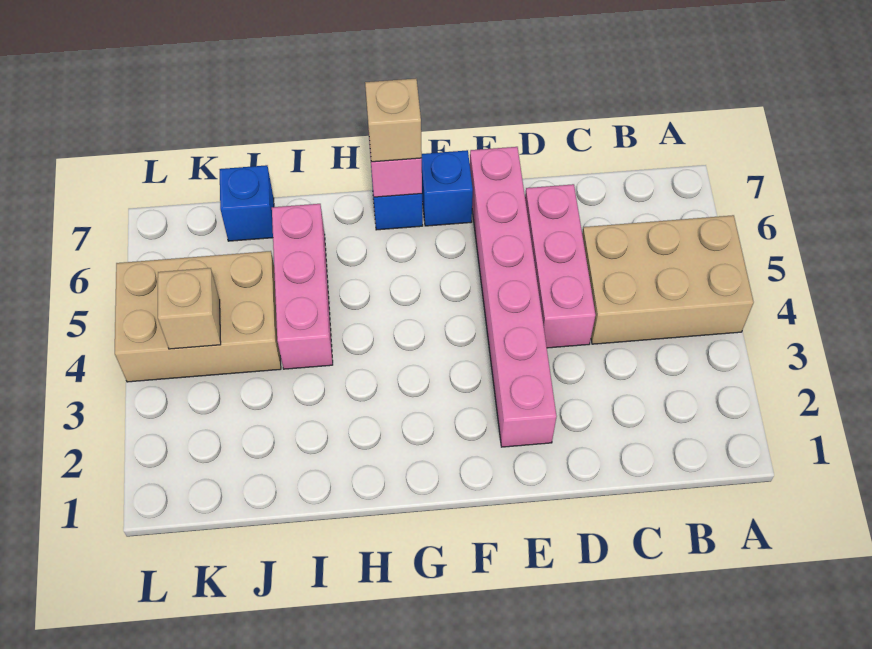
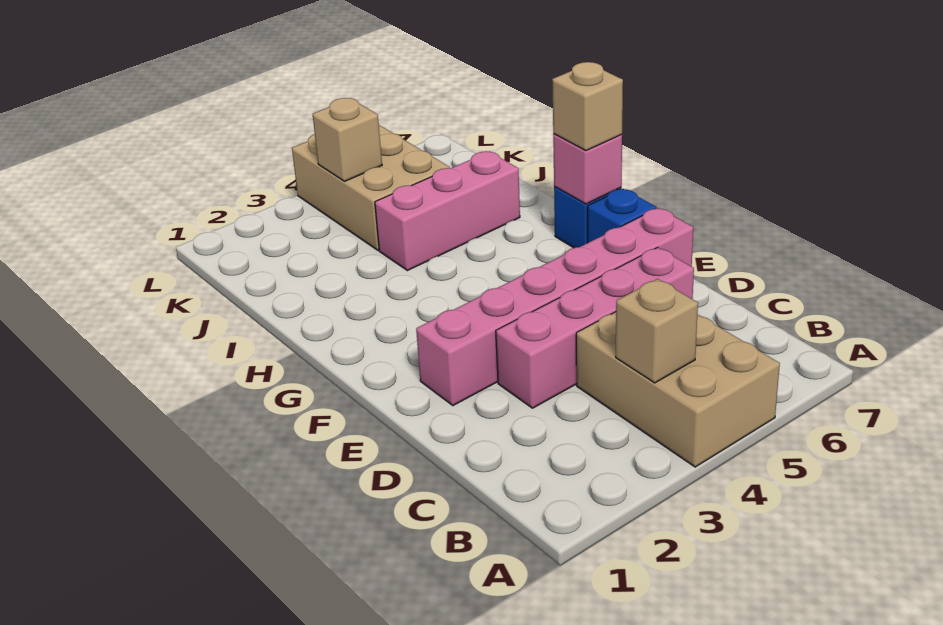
none -> tan 1x1 brick [616,279,698,383]
pink 1x3 brick [525,184,596,348] -> pink 1x4 brick [496,247,694,408]
blue 1x1 brick [219,165,274,241] -> none

